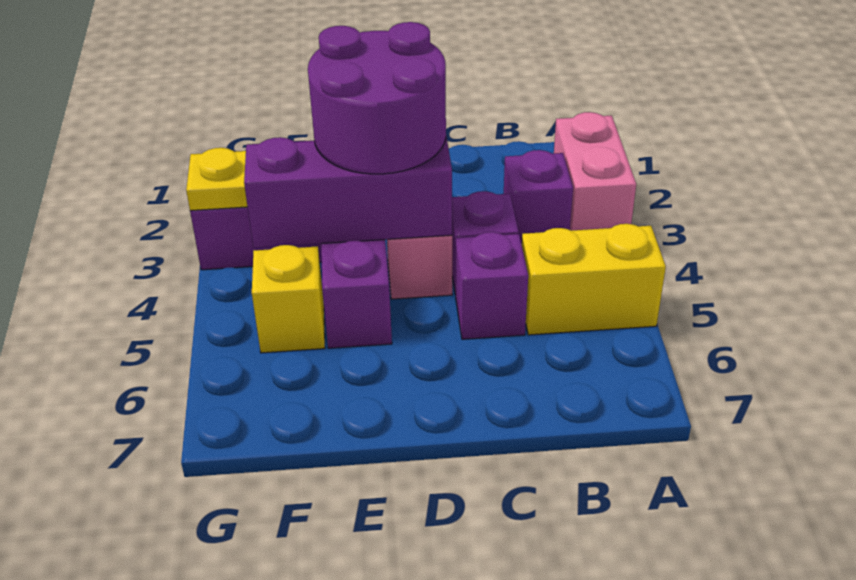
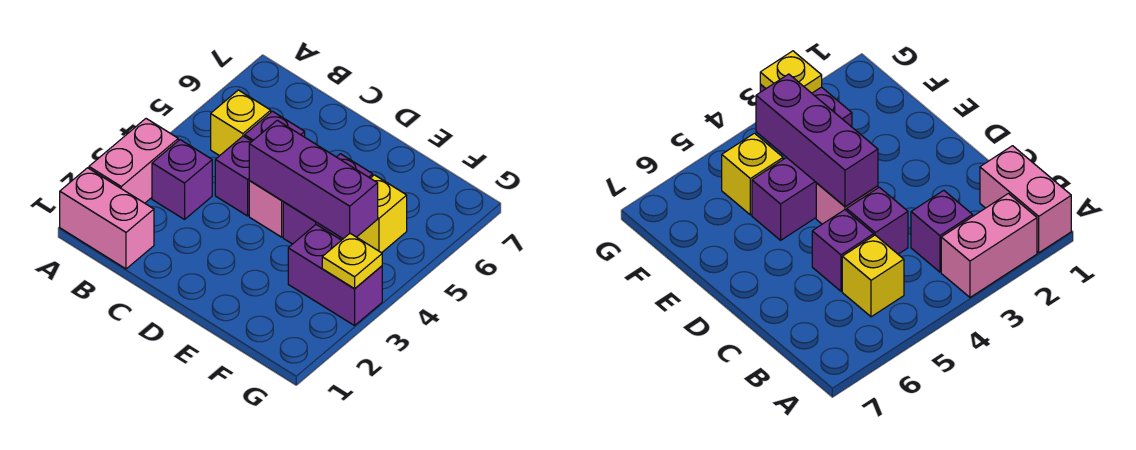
none -> pink 1x2 brick [60,168,154,269]
yellow 1x2 brick [522,224,666,335] -> yellow 1x1 brick [211,90,271,156]
purple 2x2 round brick [308,22,446,174] -> none

